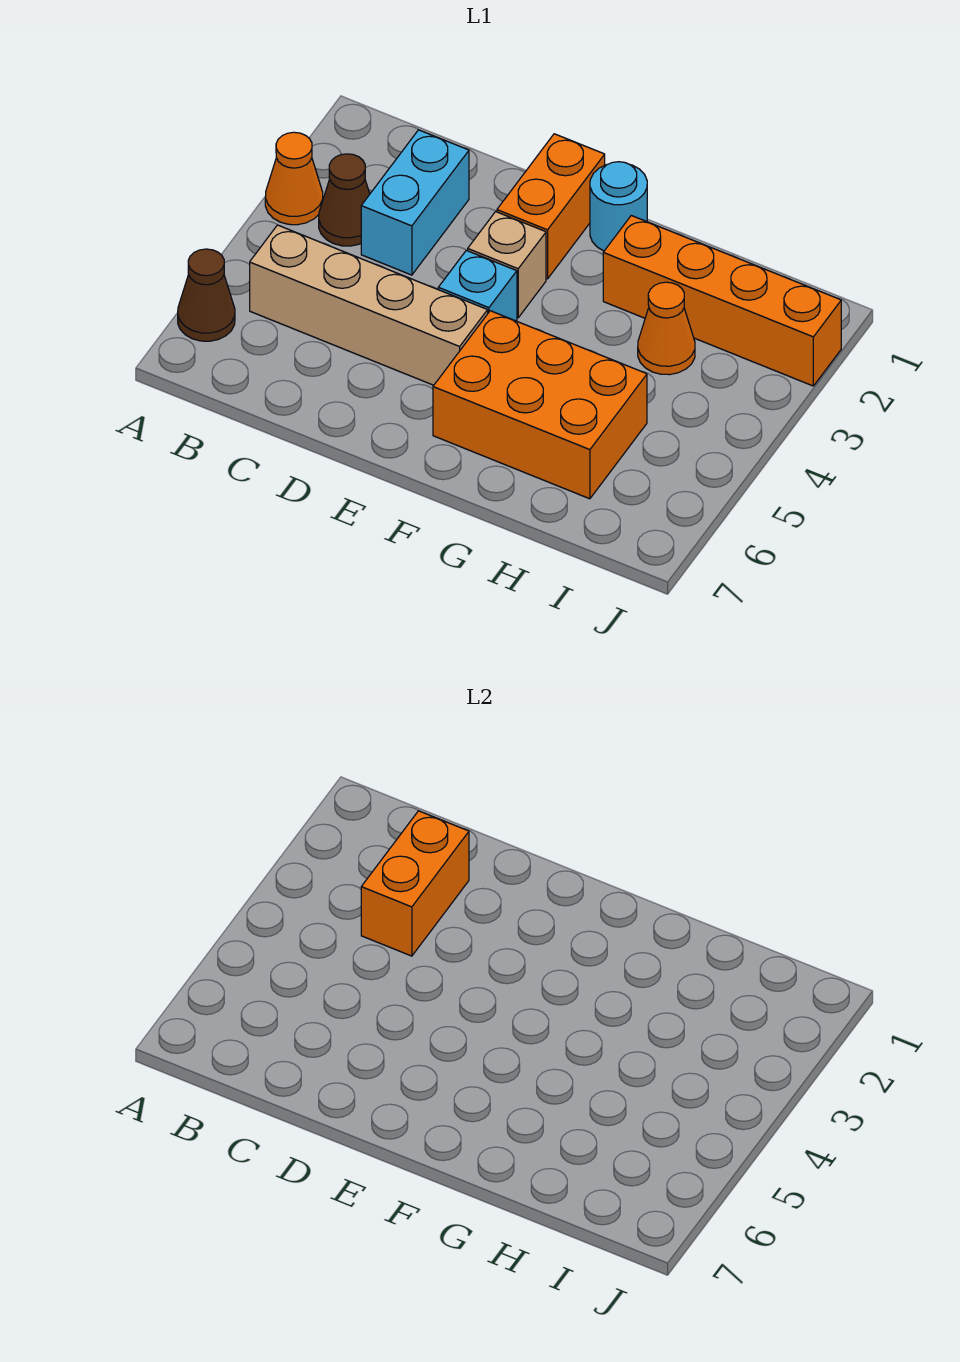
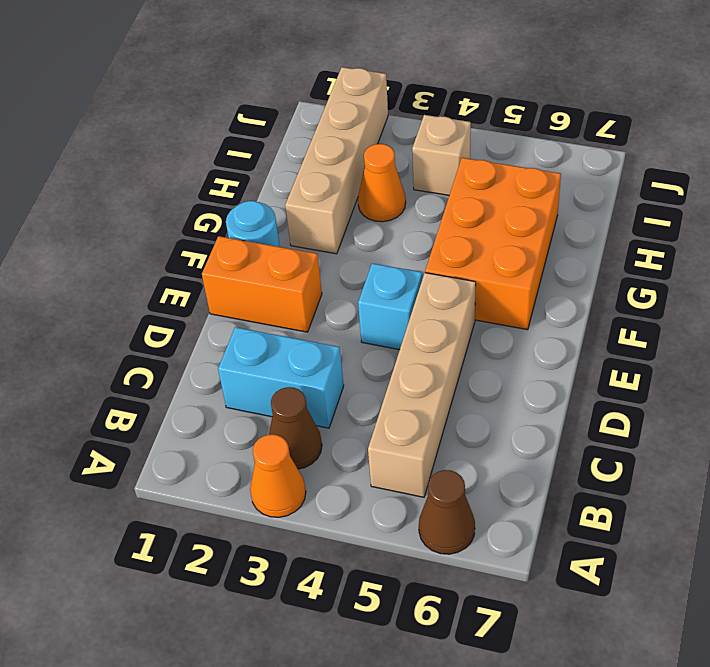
orange 1x2 brick [361,811,469,956] -> none
tan 1x1 brick [468,211,546,318] -> tan 1x1 brick moved to [412,115,471,195]
orange 1x4 brick [603,216,841,386] -> tan 1x4 brick [285,67,388,254]

